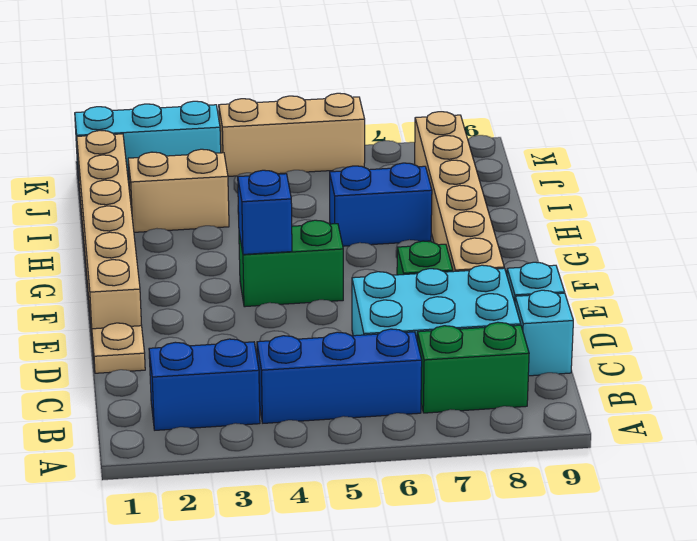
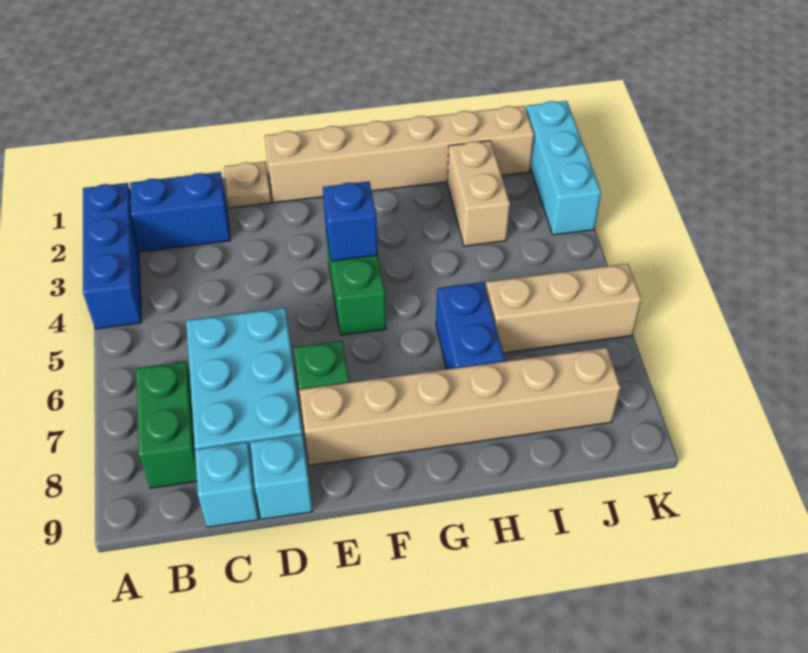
blue 1x2 brick [149,339,260,430] -> blue 1x2 brick turned to [130,172,230,252]
blue 1x3 brick [257,329,422,423] -> blue 1x3 brick moved to [83,183,141,329]
tan 1x3 brick [219,93,365,176] -> tan 1x3 brick turned to [486,264,641,353]

